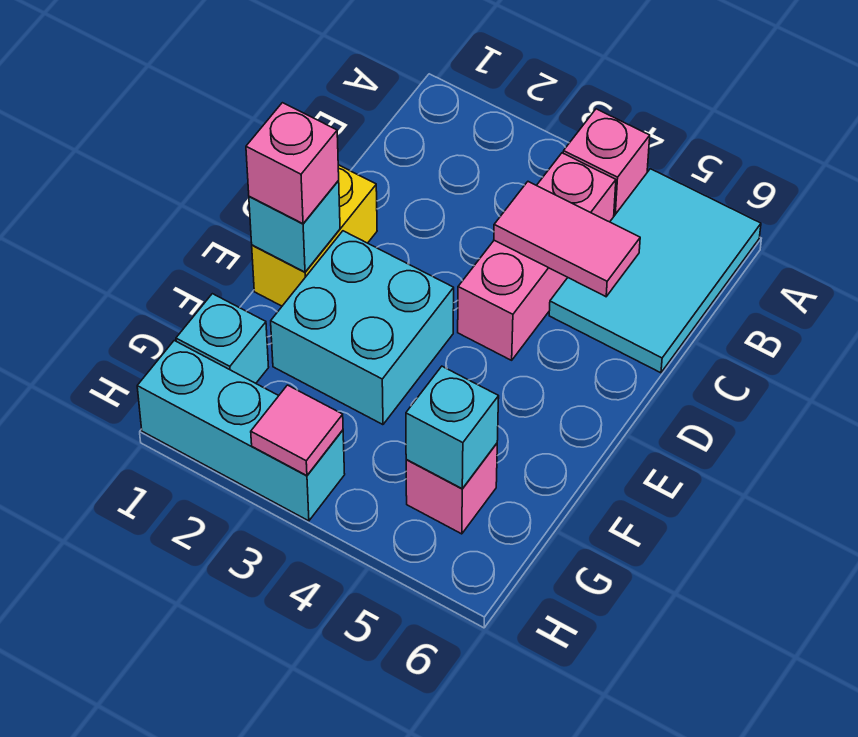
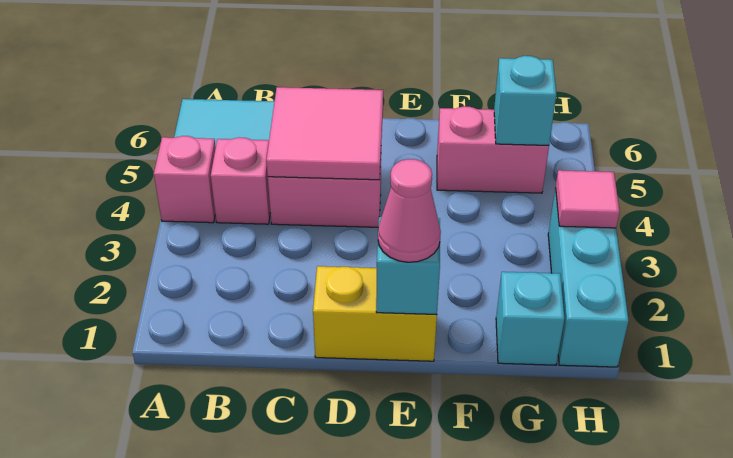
pink 1x2 tile [494,182,640,297] -> pink 2x2 tile [266,87,383,180]
pink 1x1 brick [246,103,339,224] -> pink 1x1 cone [378,159,441,262]
cyan 2x2 brick [271,231,454,425] -> none
pink 1x1 brick [406,444,497,534] -> pink 1x2 brick [437,106,549,193]

